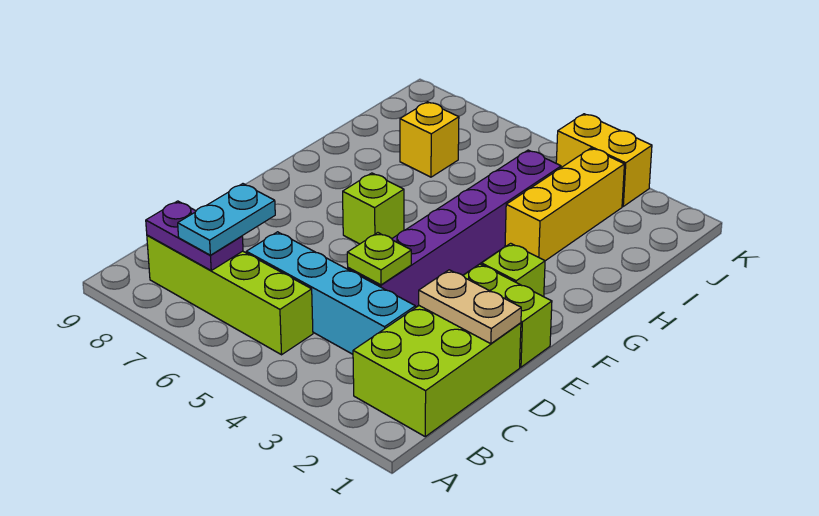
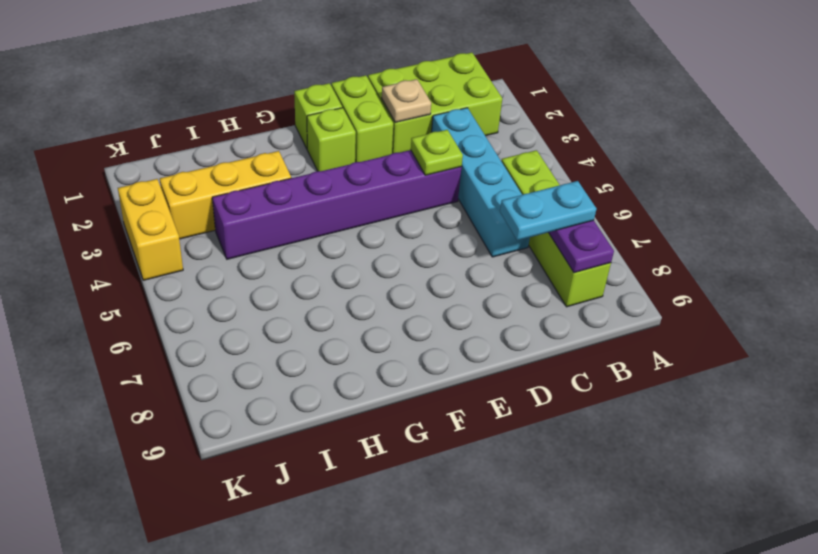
tan 1x2 plate [419,270,521,344] -> tan 1x1 plate [382,79,431,122]
lime 1x1 brick [343,173,404,244] -> lime 1x1 brick moved to [294,83,342,149]
yellow 1x1 brick [400,102,459,177] -> none

